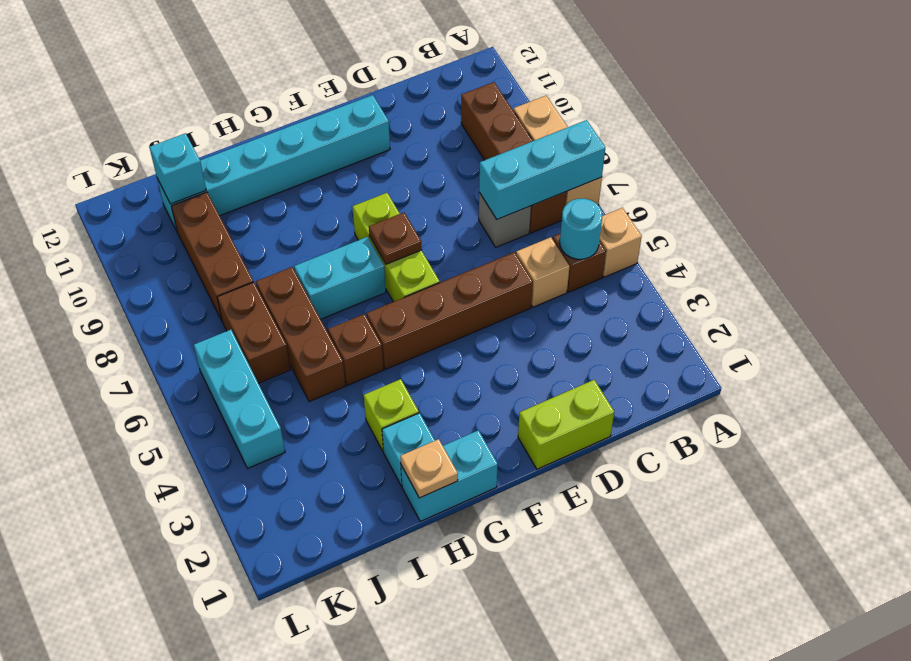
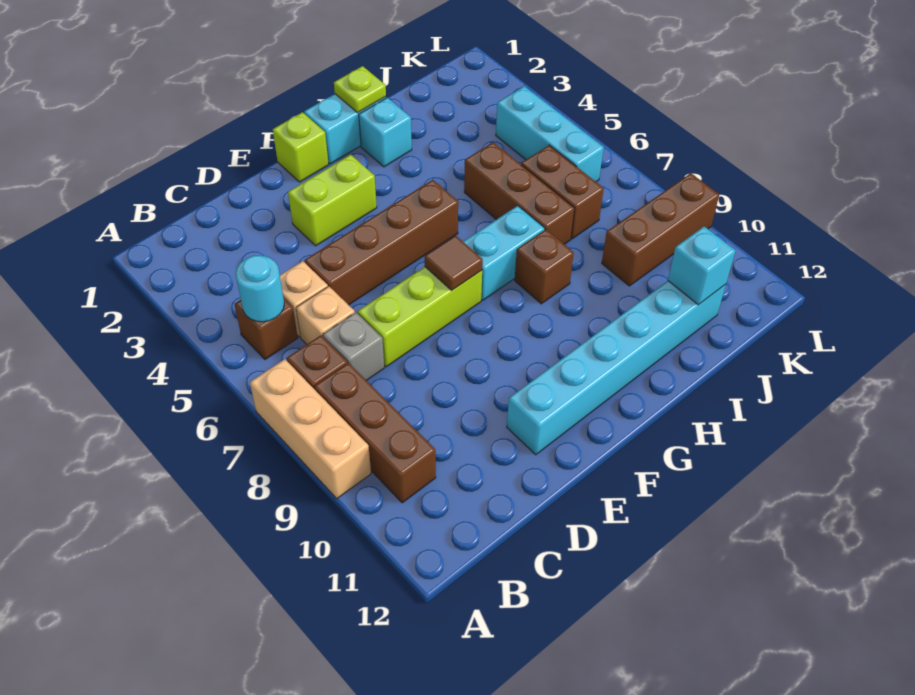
tan 1x1 brick [599,208,642,277] -> tan 1x1 brick moved to [296,286,355,344]
cyan 1x3 brick [479,120,605,219] -> none
lime 1x2 brick [518,380,614,469] -> lime 1x2 brick moved to [288,155,377,246]
lime 1x3 brick [353,193,440,302] -> lime 1x3 brick turned to [358,267,482,367]
brown 1x1 plate [369,212,422,264] -> brown 1x1 tile [425,235,483,290]
tan 1x1 plate [400,439,458,498] -> lime 1x1 plate [334,66,386,113]
lime 1x1 brick [364,379,419,452] -> lime 1x1 brick moved to [273,112,329,182]
brown 1x1 brick [328,314,384,385] -> brown 1x1 brick moved to [515,230,574,304]
brown 1x3 brick [171,192,253,320] -> brown 1x3 brick turned to [602,173,719,286]

